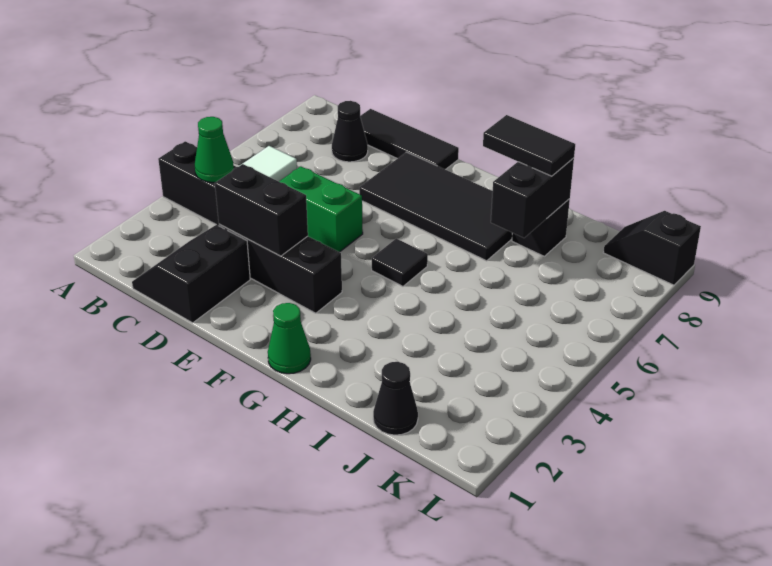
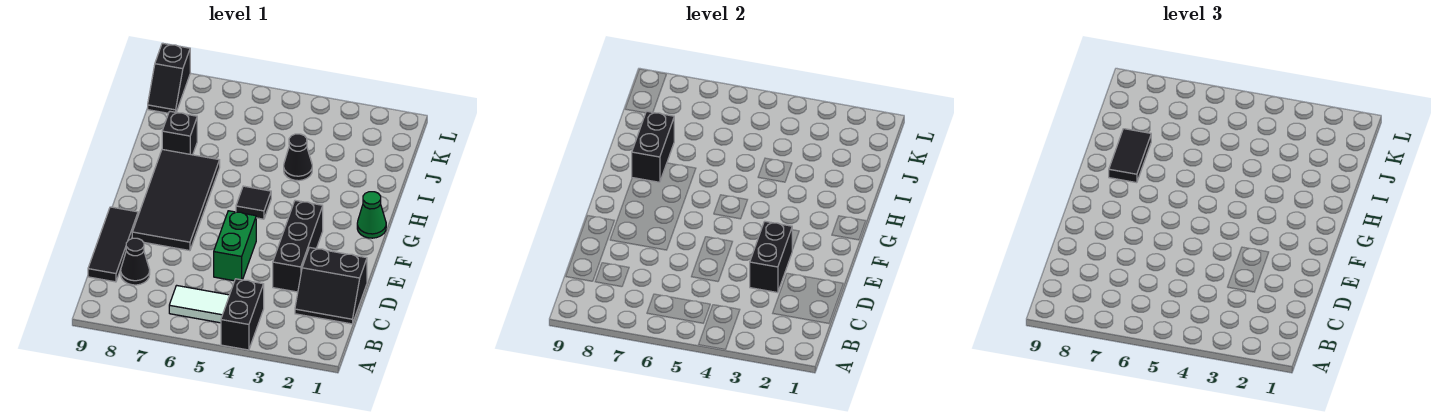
green 1x1 cone [195,117,234,182] -> none
black 1x2 brick [491,158,574,238] -> black 1x2 brick turned to [632,111,674,182]
black 1x1 cone [373,362,418,435] -> black 1x1 cone moved to [284,134,312,181]

